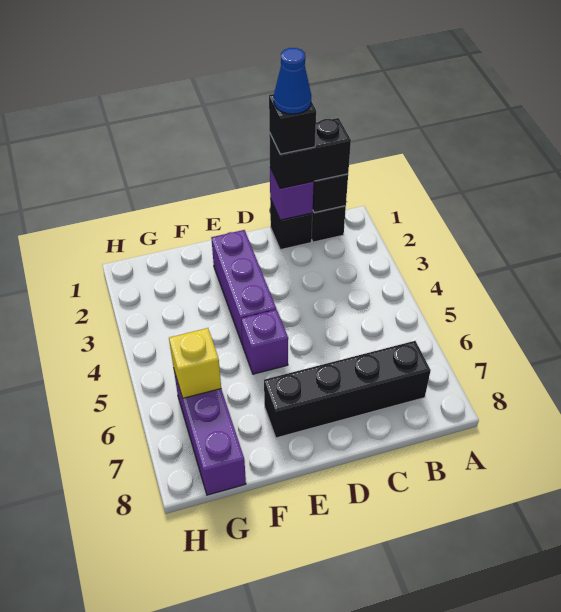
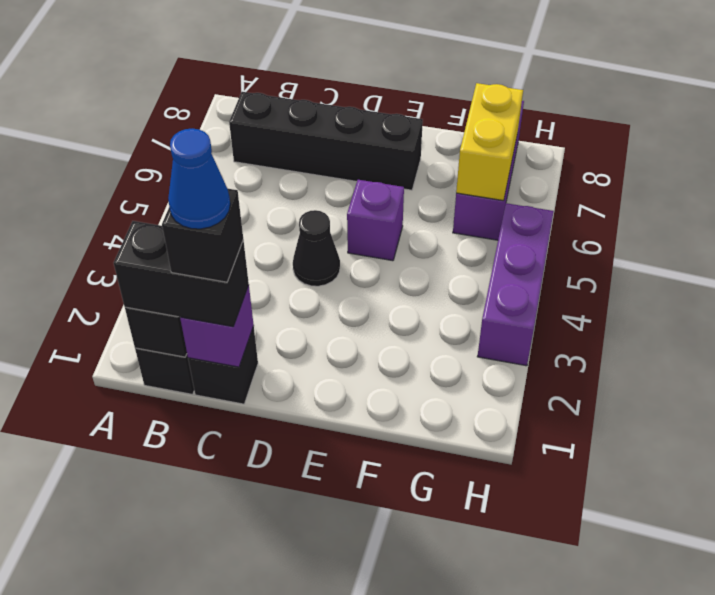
none -> black 1x1 cone [293,210,340,286]
purple 1x3 brick [211,230,276,345] -> purple 1x3 brick moved to [477,203,554,366]
yellow 1x1 brick [169,328,221,398] -> yellow 1x2 brick [456,83,523,201]

